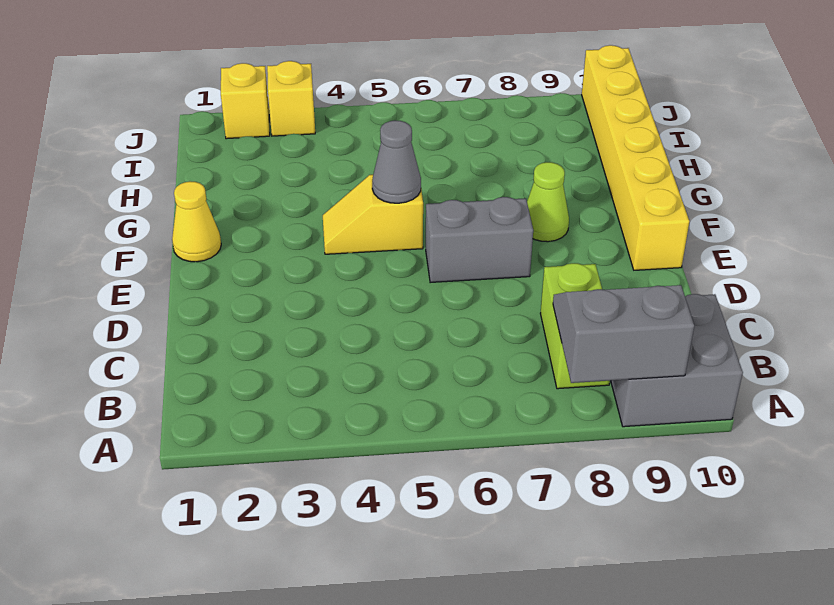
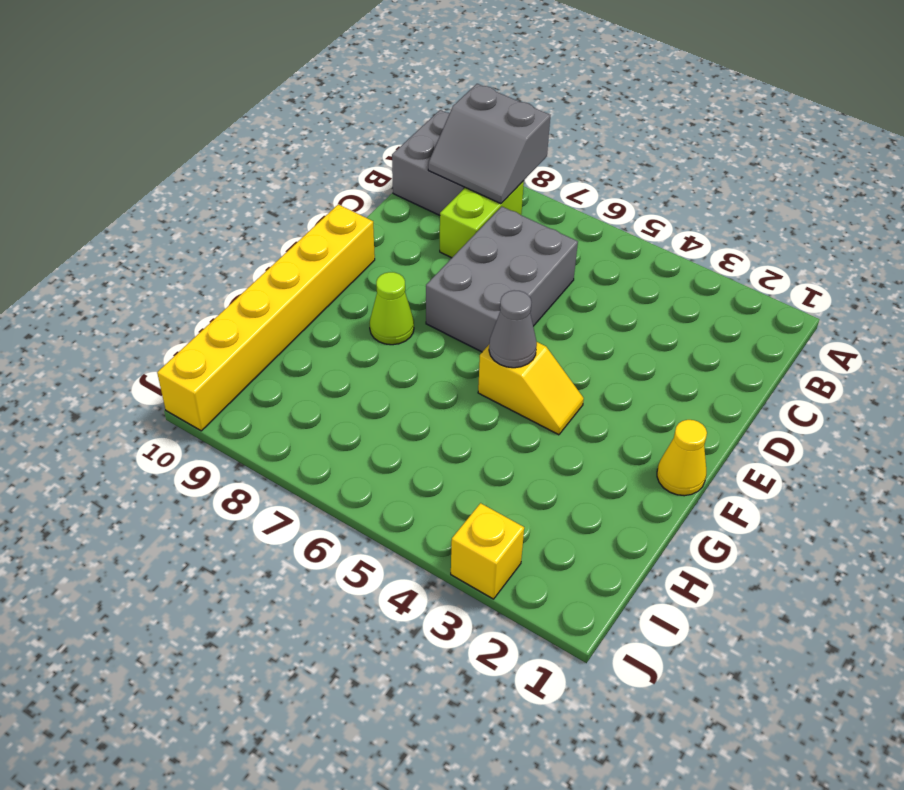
grey 1x2 brick [426,197,533,283] -> grey 2x3 brick [426,207,578,352]
yellow 1x1 brick [221,63,270,139] -> none

